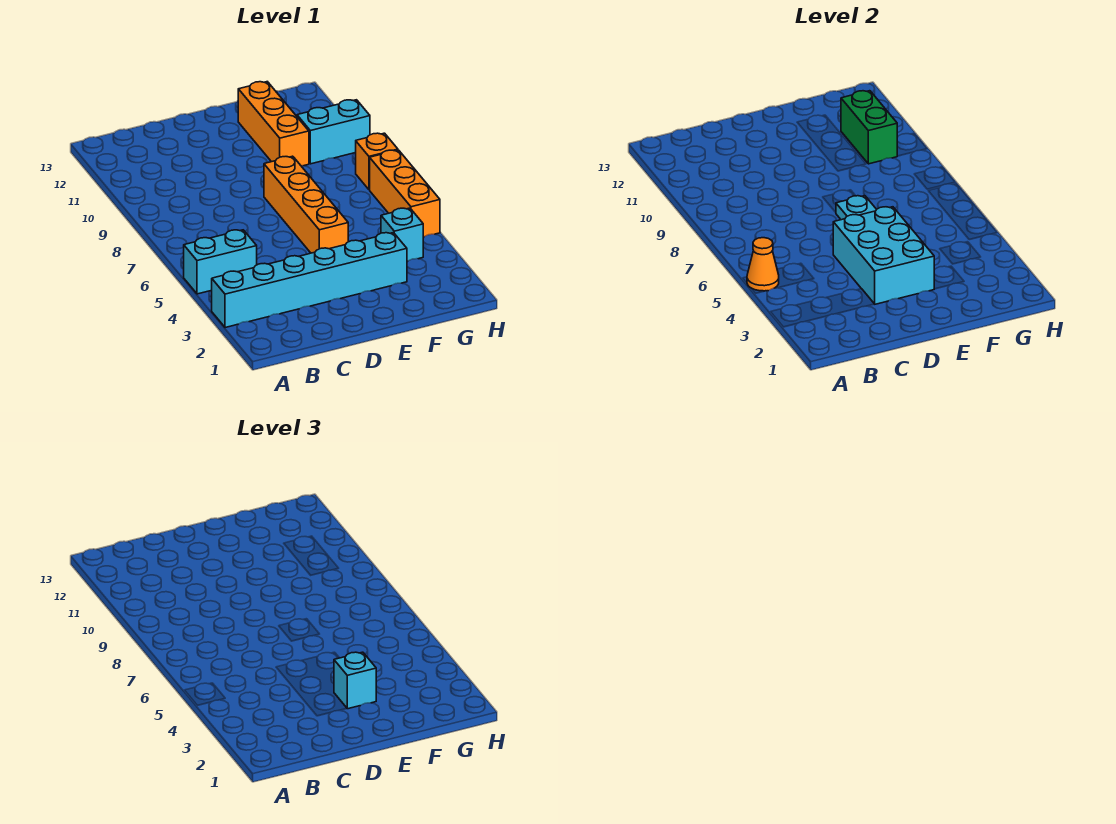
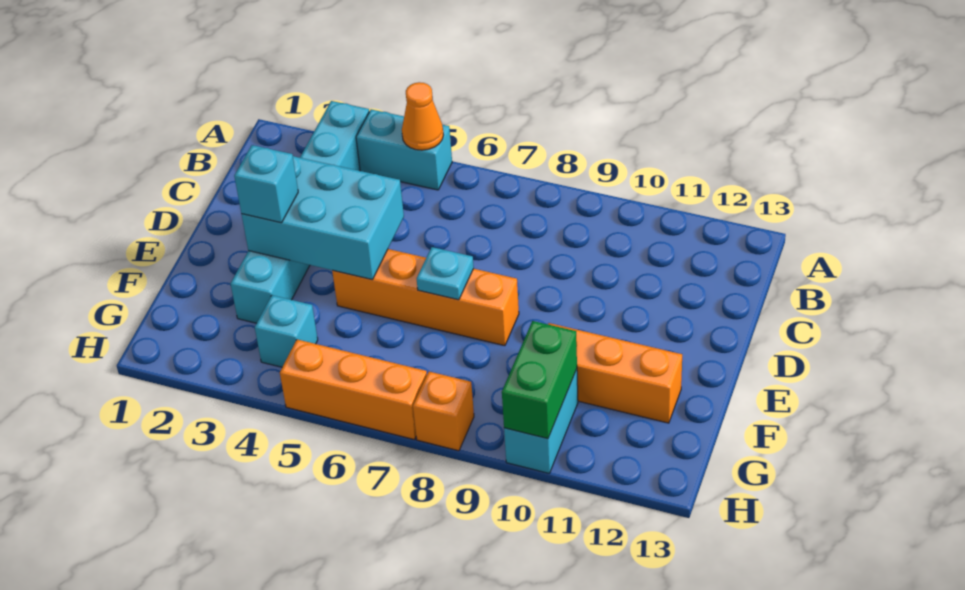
cyan 1x2 brick [184,230,257,294] -> cyan 1x2 brick turned to [356,109,452,190]
green 1x2 brick [841,91,897,164] -> green 1x2 brick turned to [502,321,577,439]

